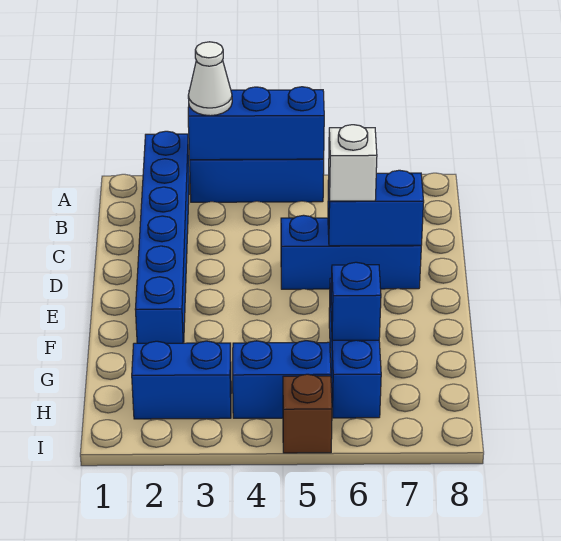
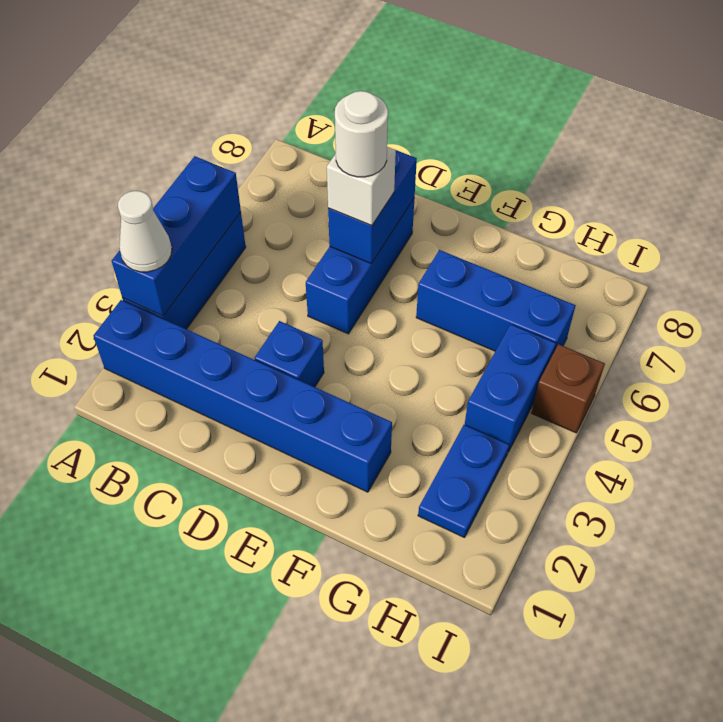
none -> white 1x1 round brick [335,91,388,177]
blue 1x1 brick [331,262,381,340] -> blue 1x1 brick moved to [255,321,324,387]
blue 1x2 brick [132,341,231,419] -> blue 1x2 plate [418,425,509,538]

